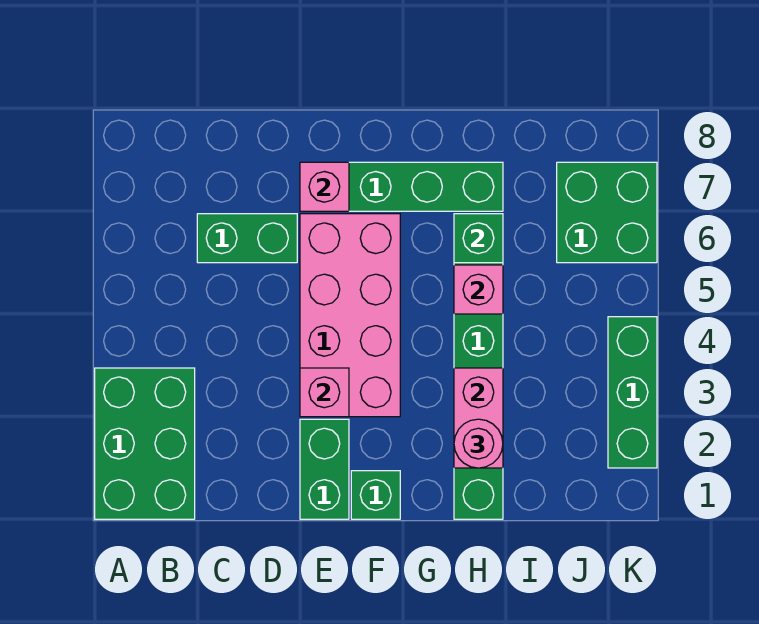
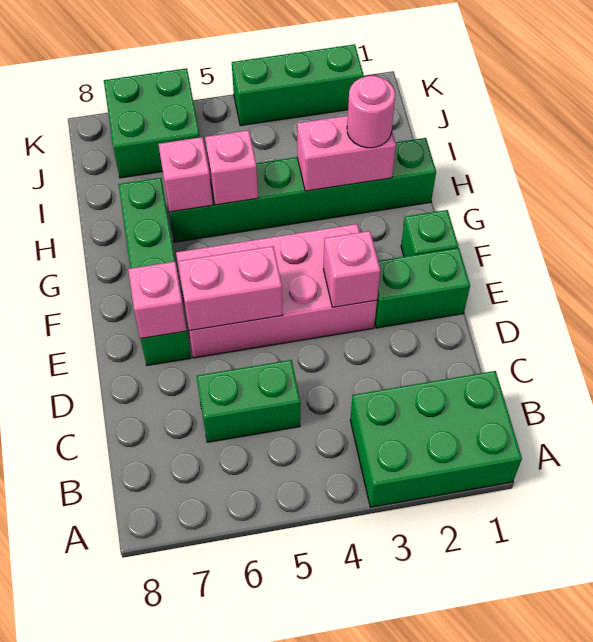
green 1x2 brick [197,214,297,263] -> green 1x2 brick turned to [197,360,300,442]
none -> pink 1x2 brick [178,246,283,331]
green 1x1 brick [454,214,503,263] -> pink 1x1 brick [158,137,213,212]

